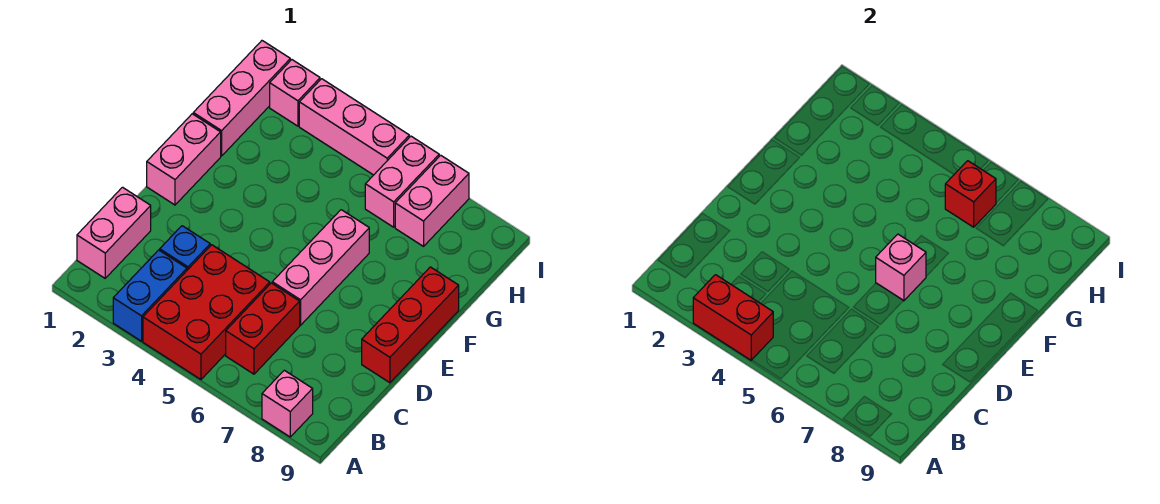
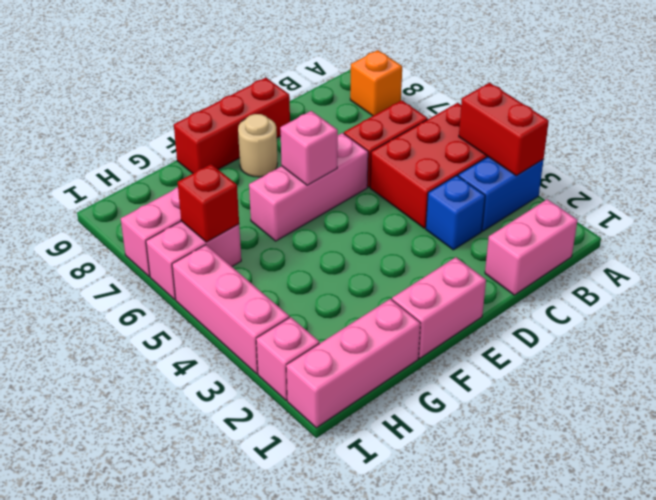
pink 1x1 brick [262,370,313,437] -> orange 1x1 brick [350,50,402,116]
none -> tan 1x1 round brick [238,114,278,177]

